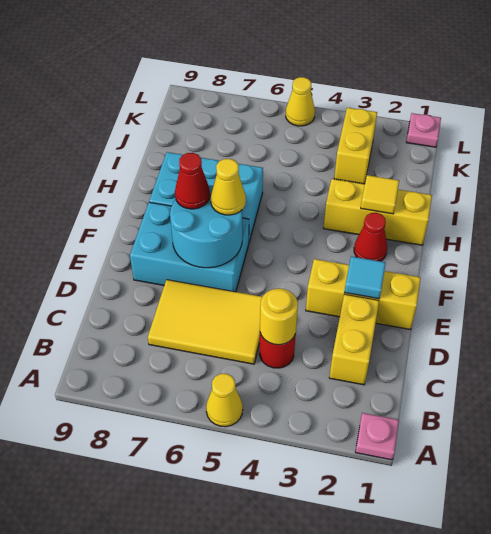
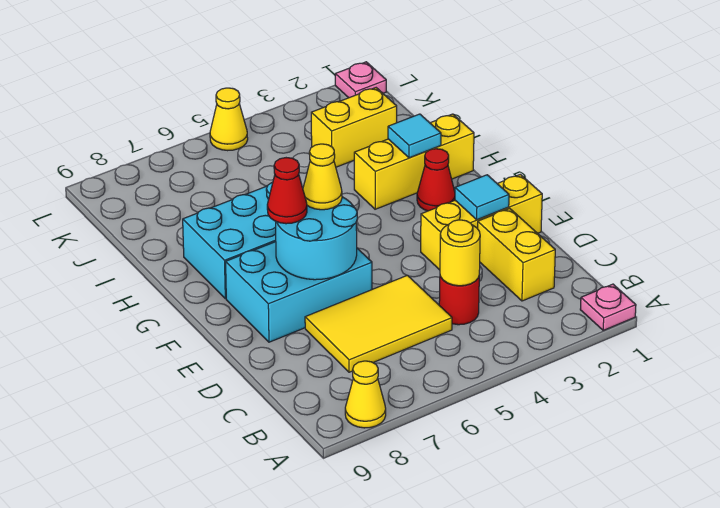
yellow 1x1 cone [206,374,243,427] -> yellow 1x1 cone moved to [345,361,386,428]
yellow 1x1 tile [361,175,399,214] -> cyan 1x1 tile [388,114,441,158]
yellow 1x2 brick [334,108,377,184] -> yellow 1x2 brick turned to [311,88,397,167]

